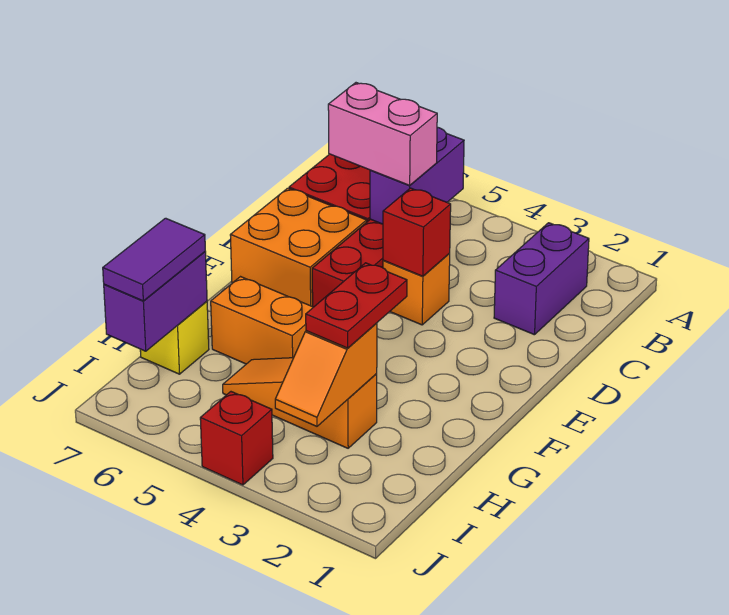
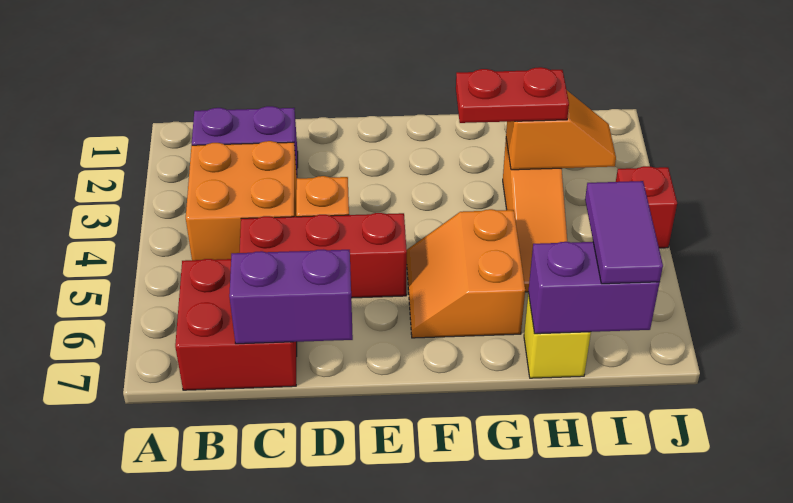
purple 1x2 brick [370,127,464,224] -> purple 1x2 brick moved to [229,250,353,344]
pink 1x2 brick [328,83,437,185] -> none
red 1x1 brick [383,188,451,276] -> none
orange 2x2 brick [230,188,367,307] -> orange 2x2 brick moved to [186,141,297,260]
purple 1x2 tile [103,218,205,301] -> purple 1x2 tile turned to [585,181,663,284]

